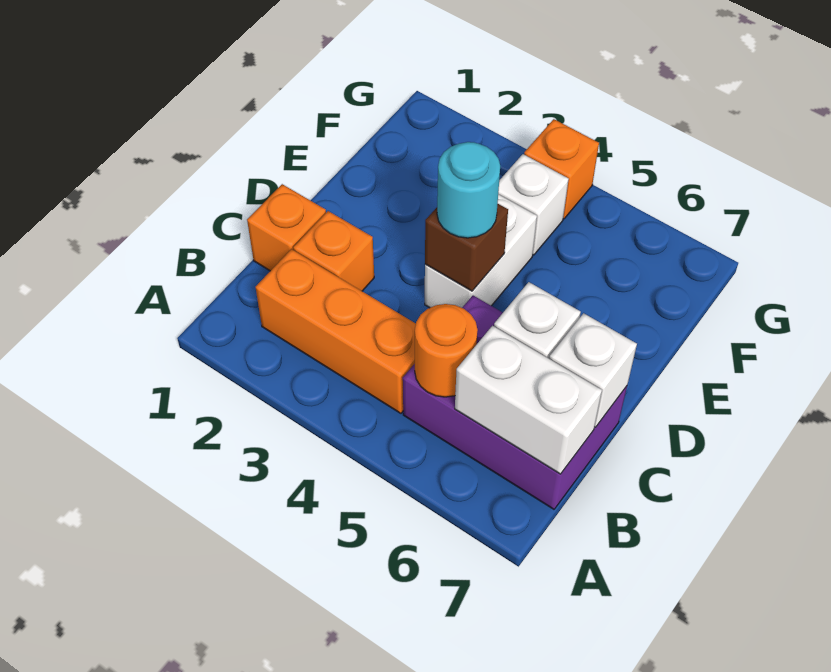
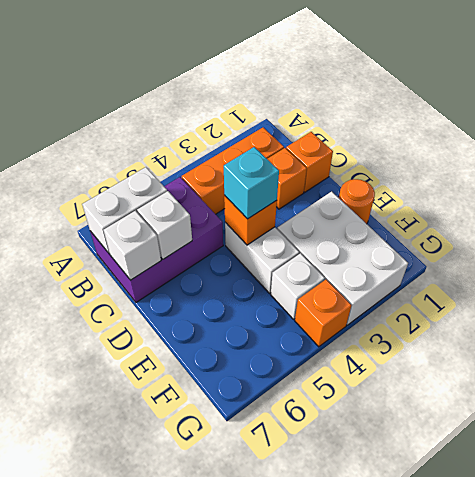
orange 1x1 round brick [415,304,478,397] -> orange 1x1 round brick moved to [339,179,375,224]
brown 1x1 brick [425,204,508,291] -> orange 1x1 brick [224,195,277,245]
cyan 1x1 round brick [437,142,500,238] -> cyan 1x1 brick [224,147,279,219]
none -> white 2x3 brick [277,191,408,325]

